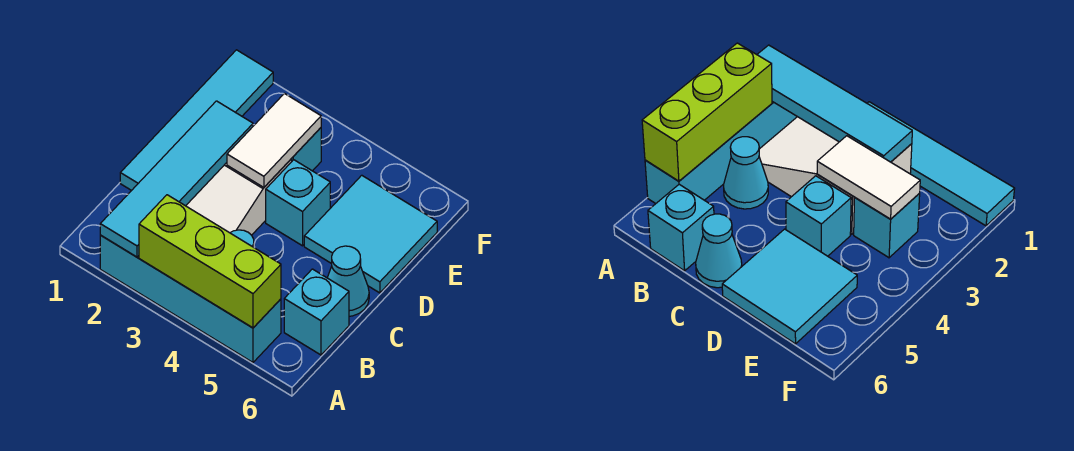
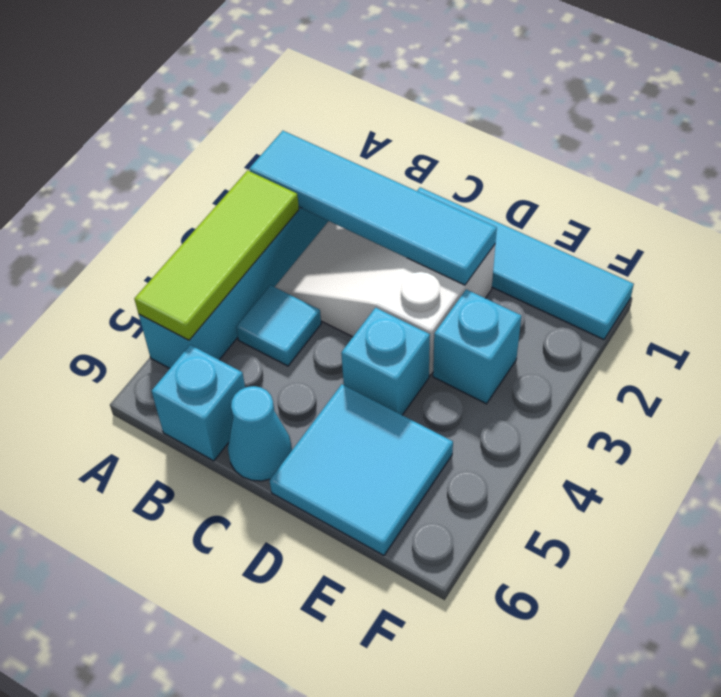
lime 1x3 brick [139,195,281,328] -> lime 1x3 tile [134,170,299,340]
cyan 1x1 cone [724,137,768,209] -> cyan 1x1 tile [236,285,321,366]
white 1x2 tile [227,94,321,187] -> none

